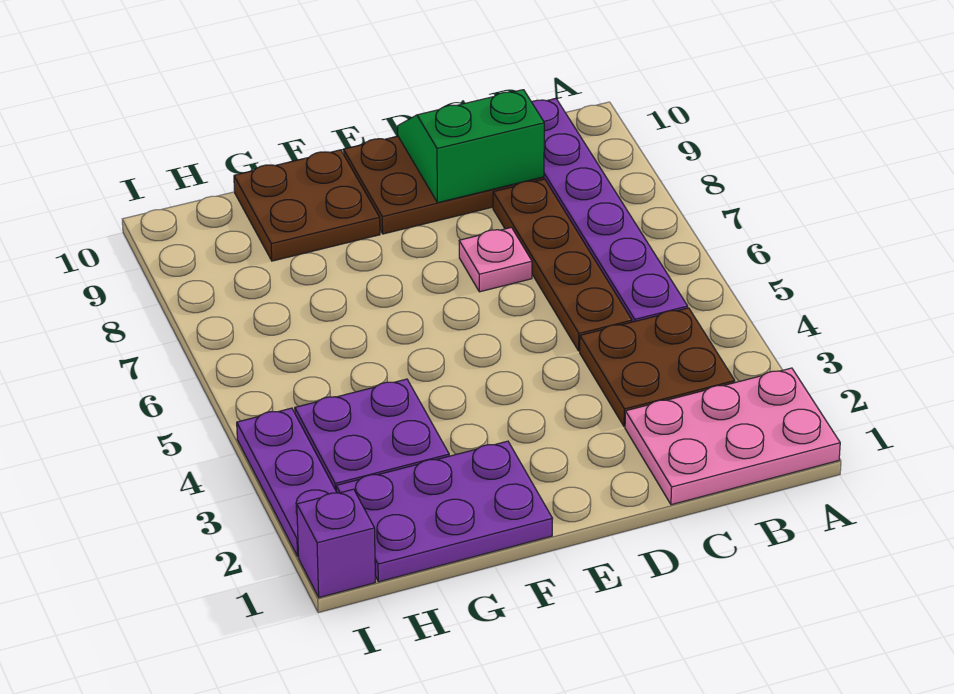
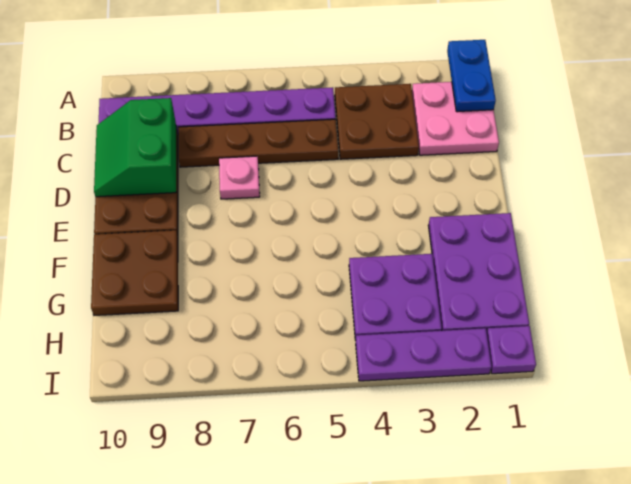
pink 2x3 plate [625,368,840,505] -> pink 2x2 plate [412,82,499,155]
none -> blue 1x2 plate [447,40,496,112]
purple 1x1 brick [297,489,375,597] -> purple 1x1 plate [487,326,536,374]

